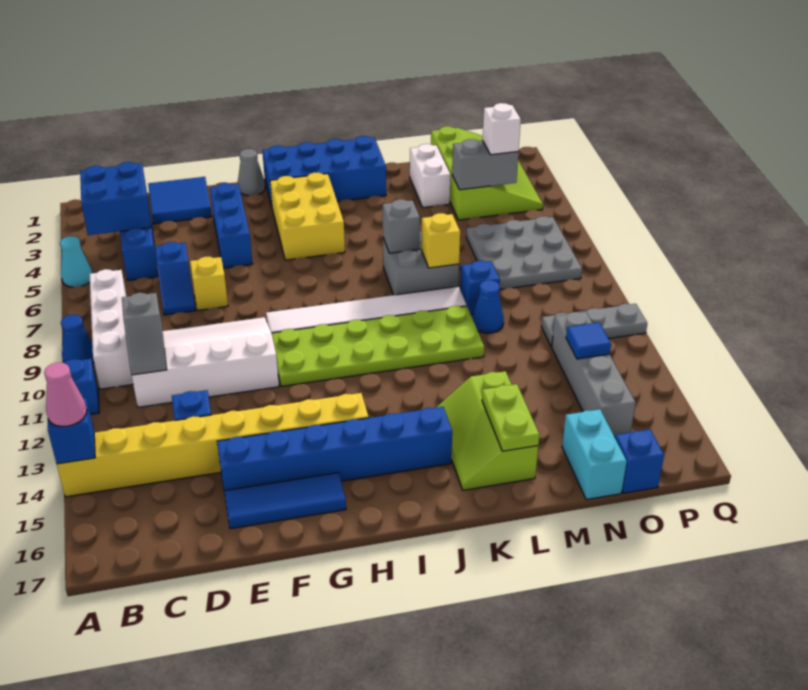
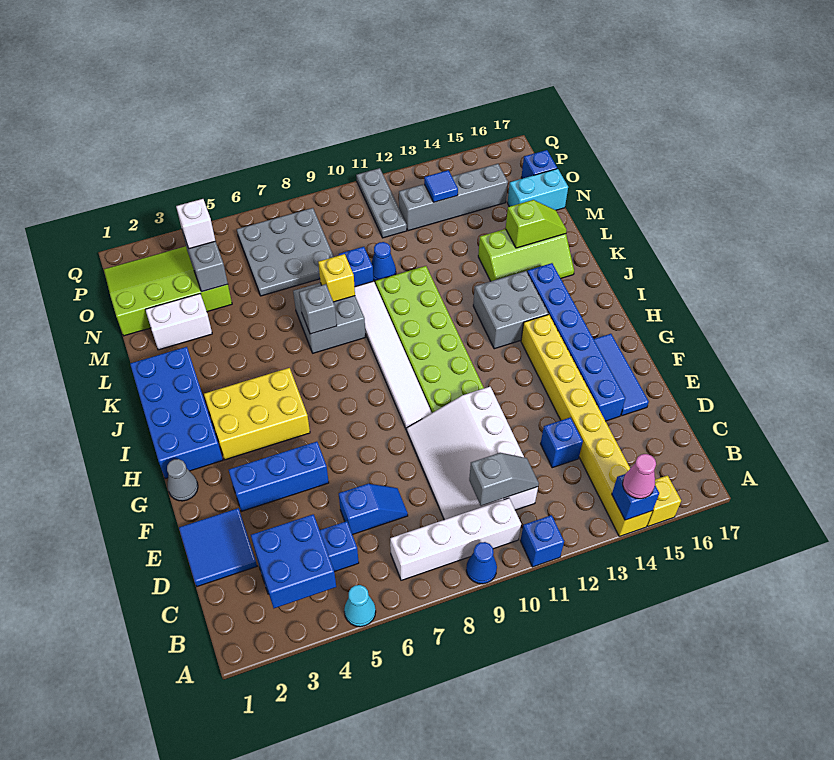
yellow 1x1 brick [190,257,228,310] -> yellow 1x1 brick moved to [647,475,681,526]
none -> grey 2x2 brick [473,271,549,349]
lime 1x2 plate [482,384,539,451] -> lime 1x2 slope [506,200,567,248]

